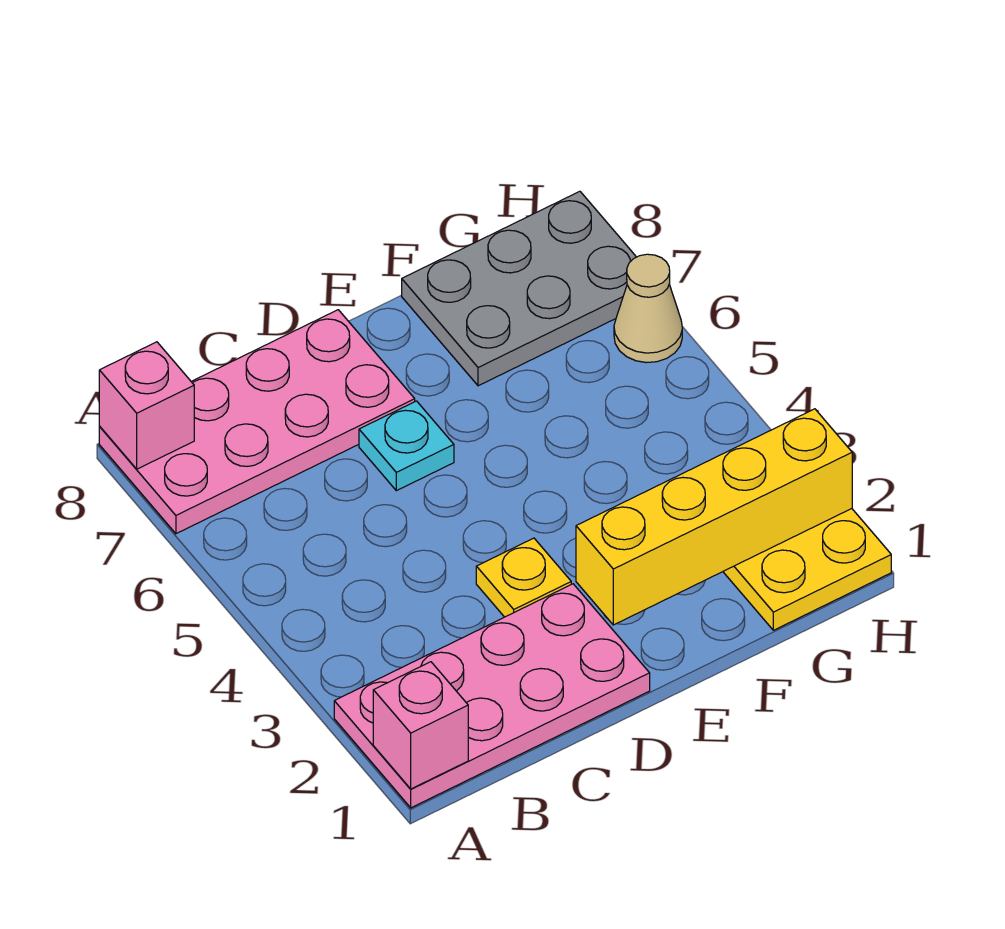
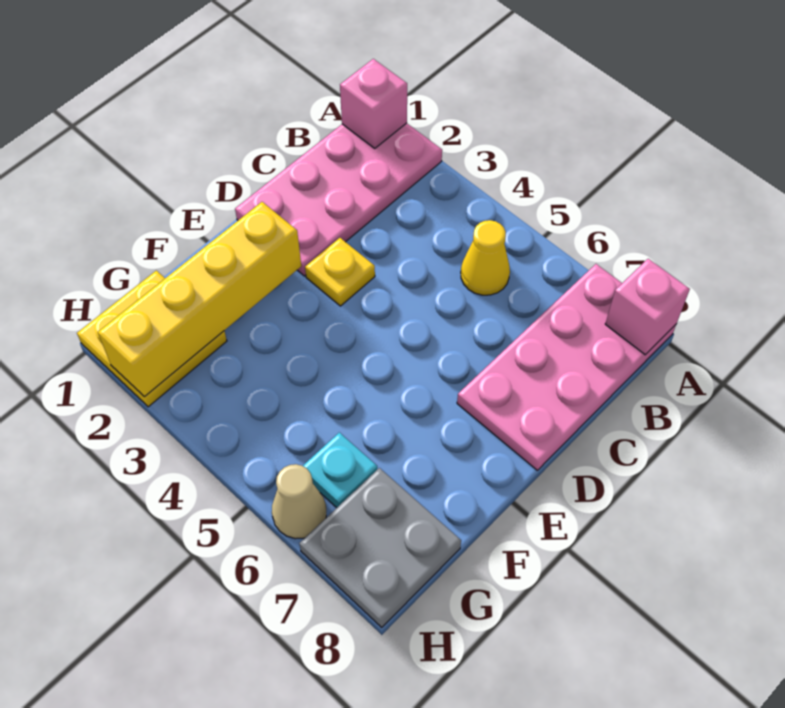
none -> yellow 1x1 cone [461,220,510,295]
cyan 1x1 plate [359,401,454,491] -> cyan 1x1 plate moved to [303,432,377,508]
grey 2x3 plate [402,191,636,386] -> grey 2x2 plate [299,468,461,627]

